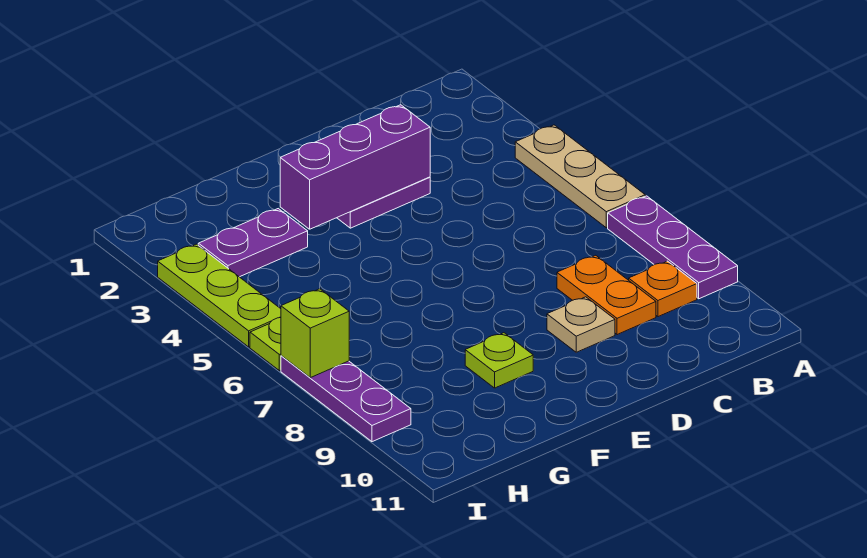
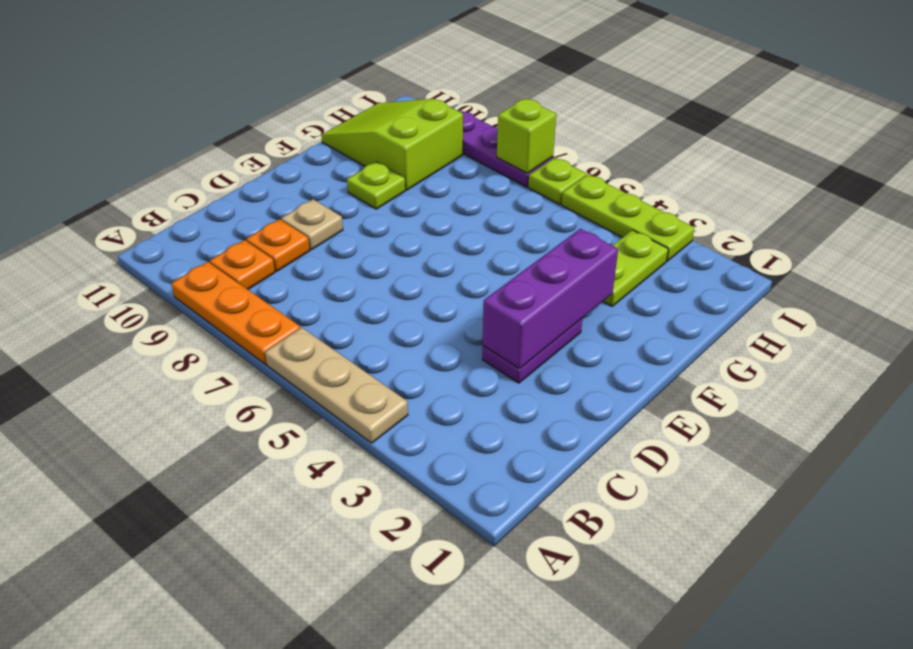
purple 1x3 plate [608,196,738,299] -> orange 1x3 plate [171,262,300,364]
orange 1x2 plate [557,255,656,335] -> orange 1x1 plate [246,219,310,271]
purple 1x2 plate [198,209,308,277] -> lime 1x2 plate [603,230,668,306]
none -> lime 2x3 slope [321,99,463,190]

